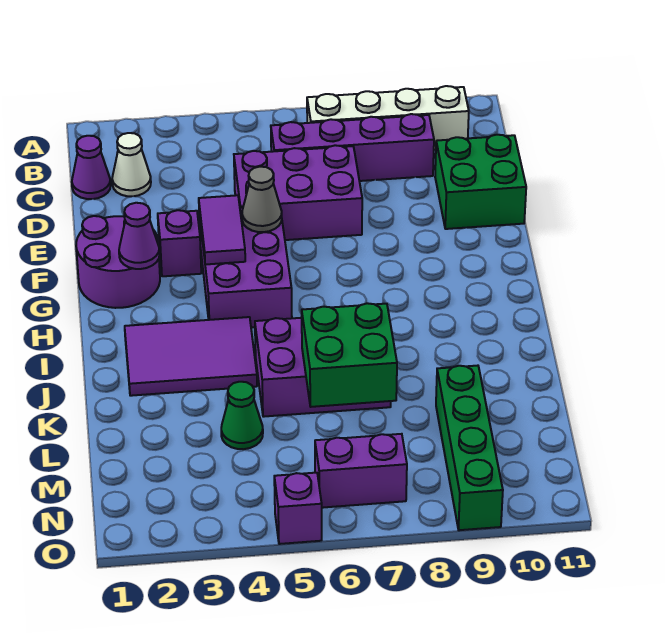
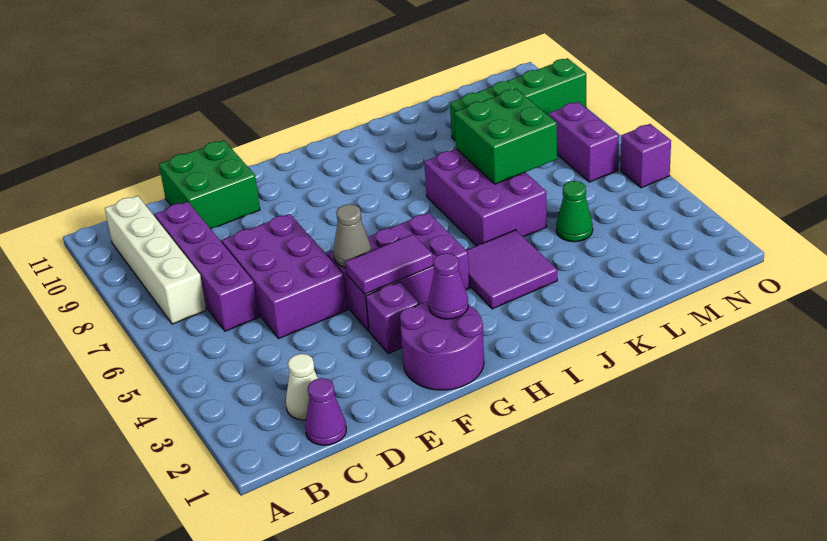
purple 2x3 tile [125,317,257,396] -> purple 2x2 tile [466,230,557,309]

